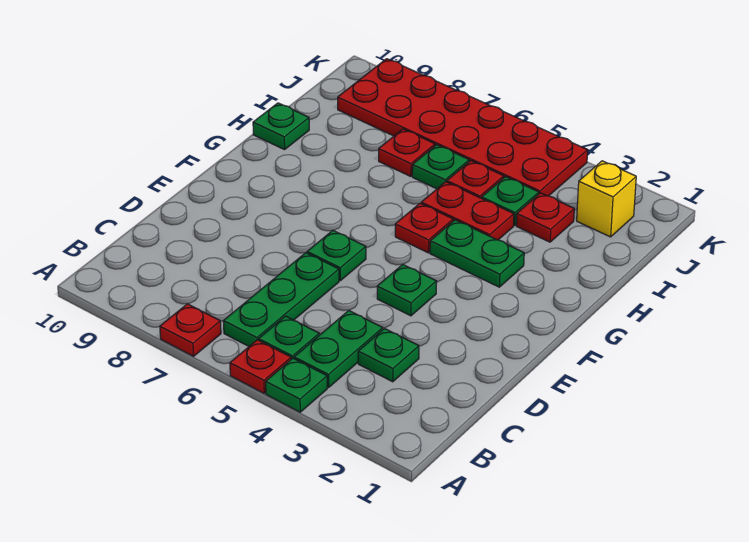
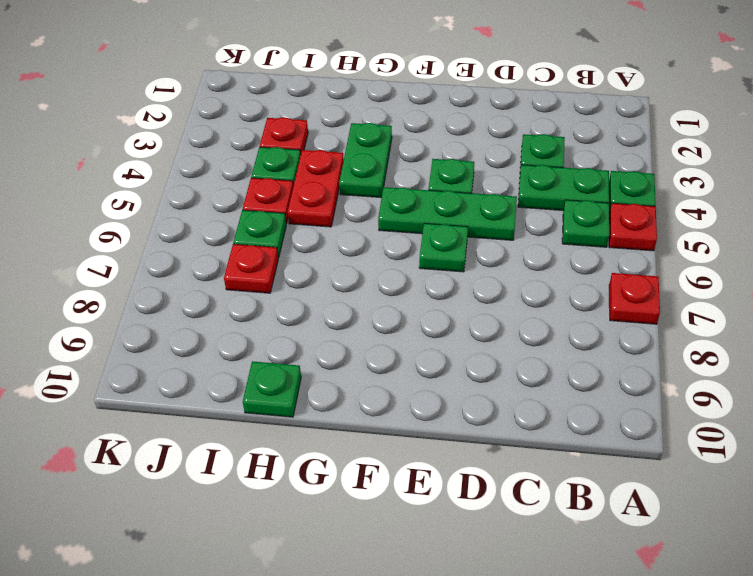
green 1x3 plate [224,253,339,346] -> green 1x3 plate moved to [378,187,517,240]
red 1x1 plate [395,203,453,253] -> none
yellow 1x1 brick [577,161,636,237] -> none
red 2x6 plate [338,59,588,196] -> none

